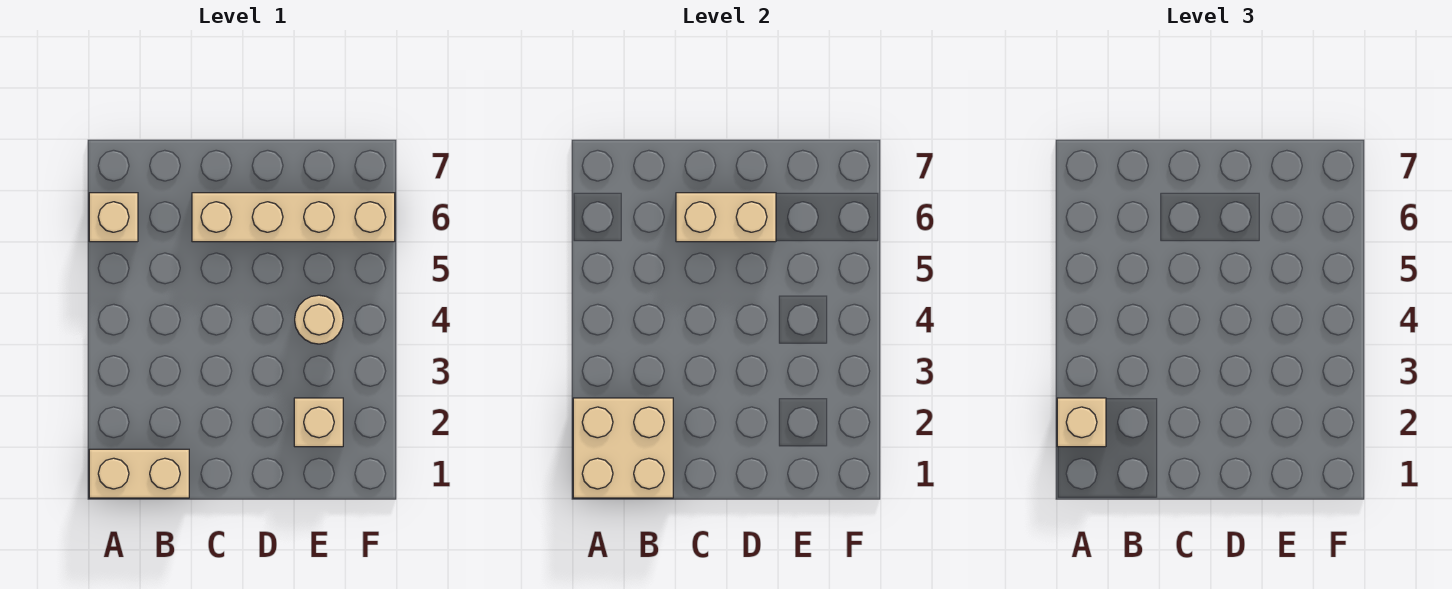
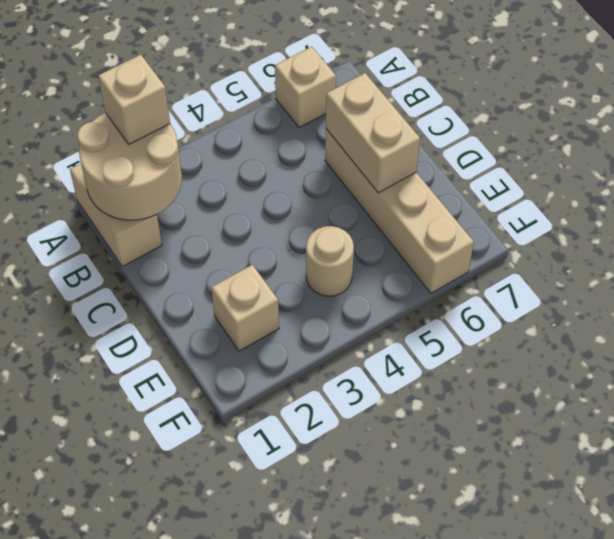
tan 2x2 brick [573,398,673,498] -> tan 2x2 round brick [77,113,182,220]

